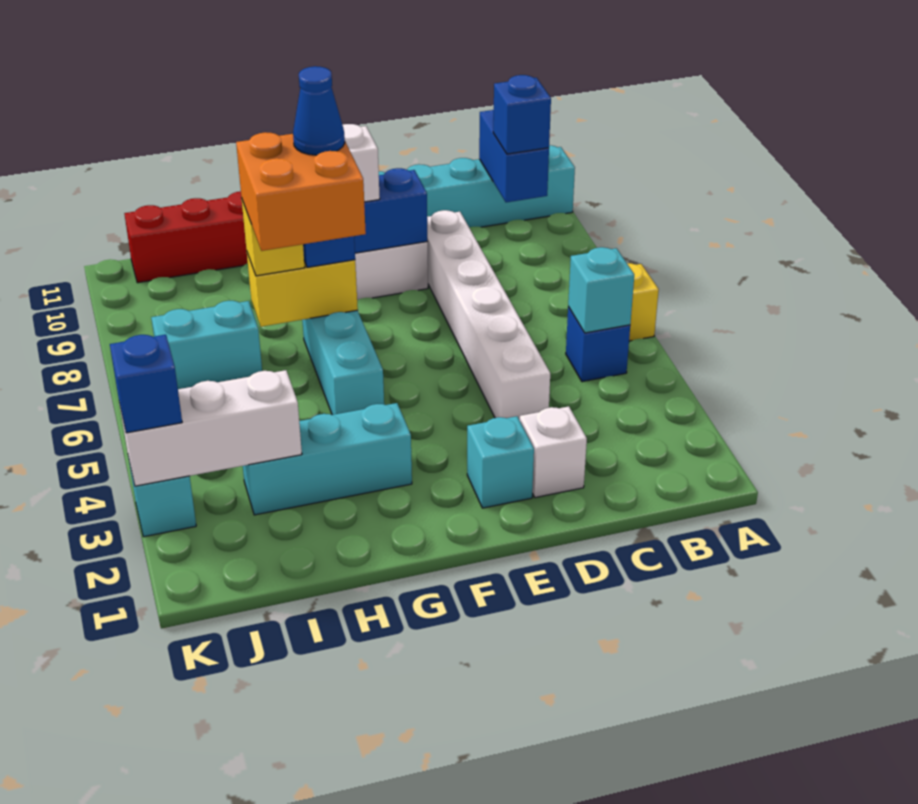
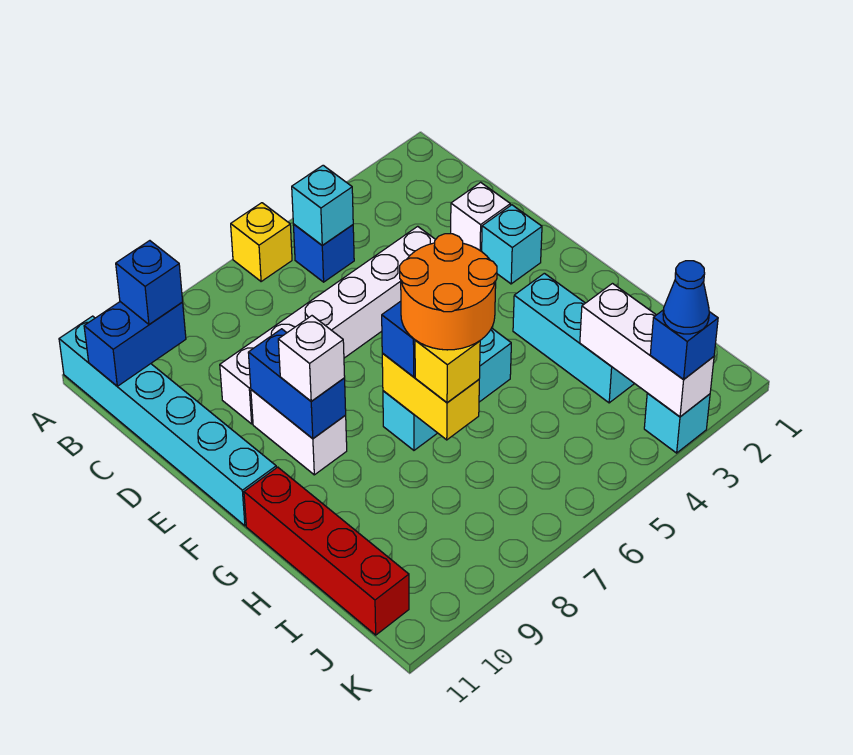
orange 2x2 brick [236,132,366,251] -> orange 2x2 round brick [400,234,497,350]
blue 1x1 cone [293,66,345,155] -> blue 1x1 cone moved to [663,261,709,334]
cyan 1x2 brick [151,301,262,389] -> none

